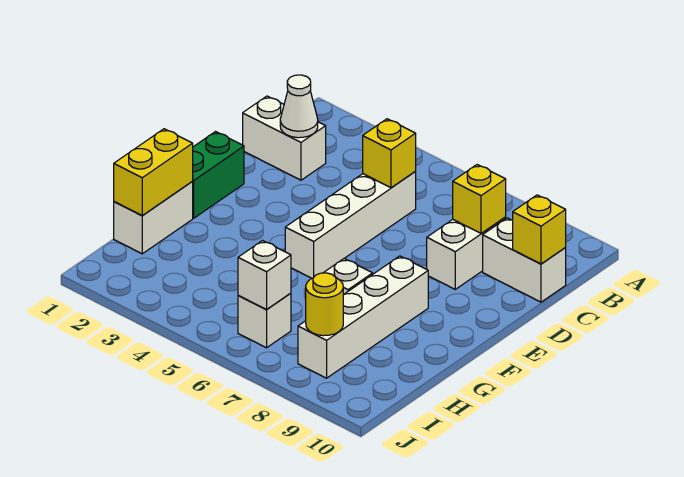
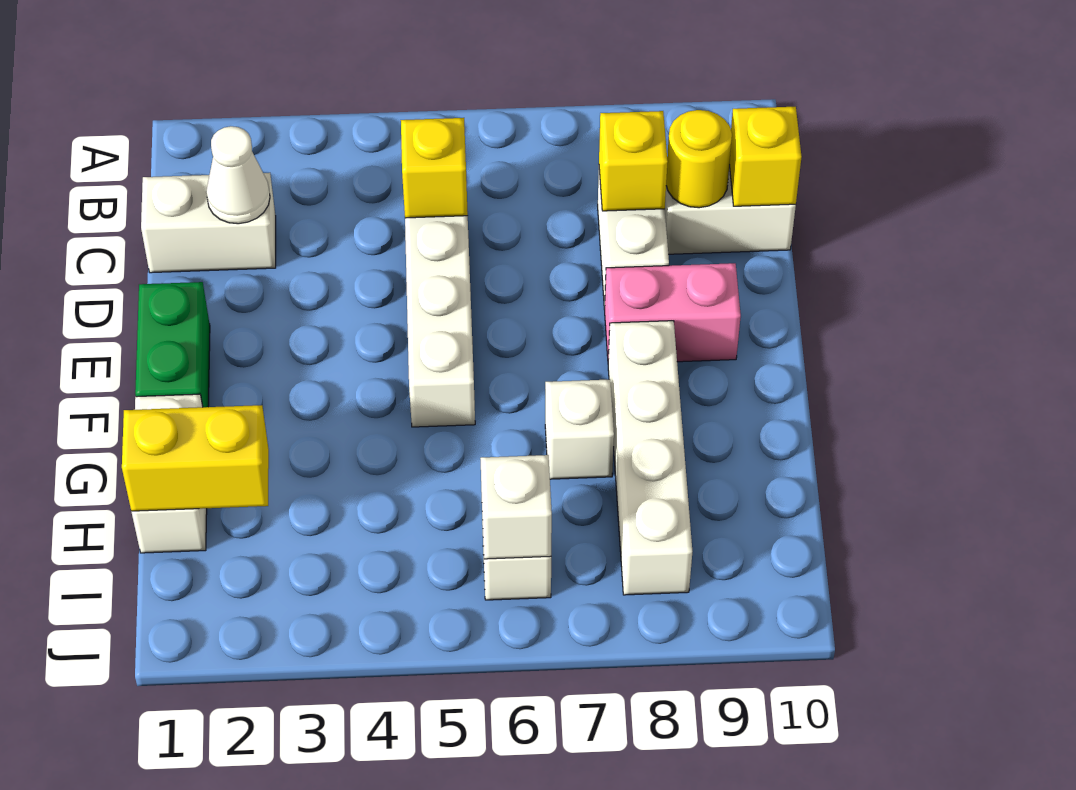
none -> pink 1x2 brick [605,263,741,362]
yellow 1x2 brick [114,129,193,216] -> yellow 1x2 brick turned to [122,405,269,511]
yellow 1x1 round brick [306,273,343,336] -> yellow 1x1 round brick moved to [666,110,732,208]

